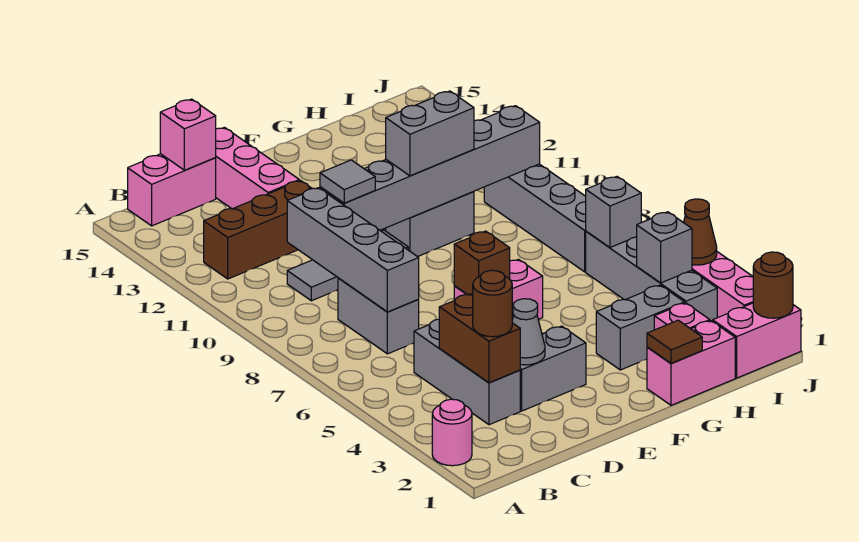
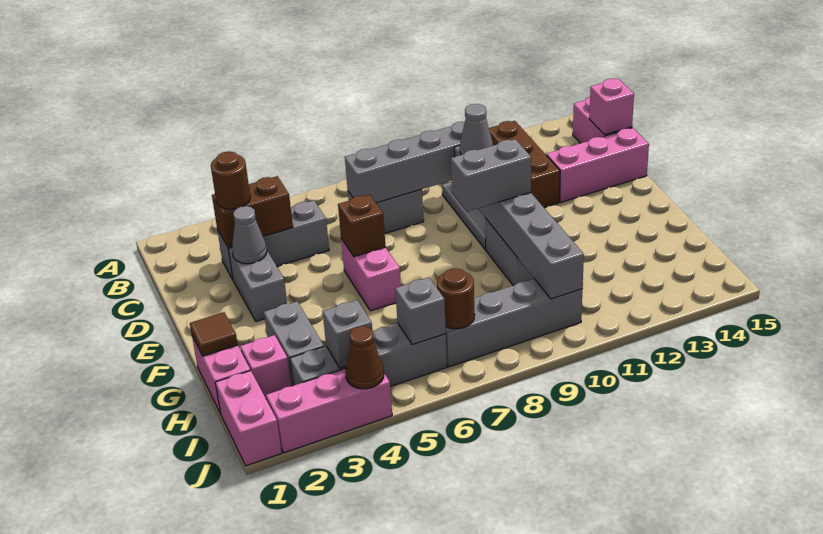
pink 1x1 round brick [432,399,472,466] -> none
grey 1x1 tile [320,160,375,203] -> grey 1x1 cone [460,104,493,155]
grey 1x2 brick [386,91,474,176] -> grey 1x2 brick turned to [451,139,531,212]
brown 1x1 round brick [753,252,793,318] -> brown 1x1 round brick moved to [437,268,475,329]

